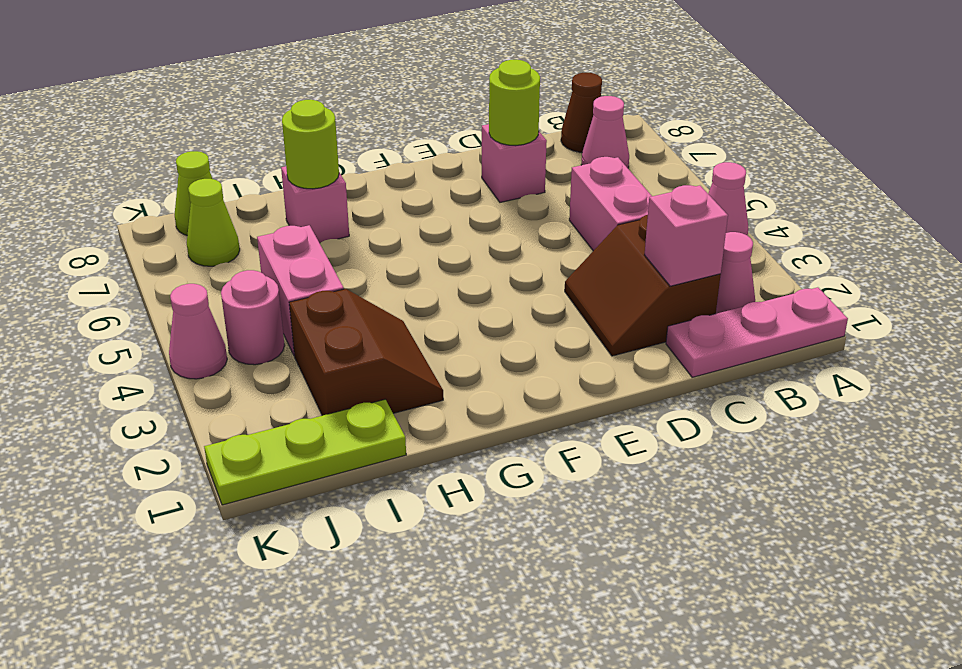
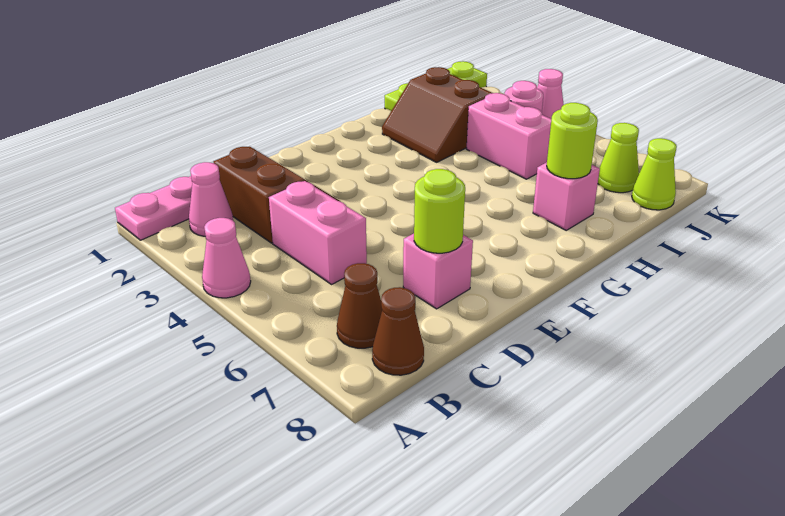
pink 1x1 cone [582,96,629,168] -> brown 1x1 cone [337,263,382,348]
pink 1x1 brick [645,185,728,286] -> none

